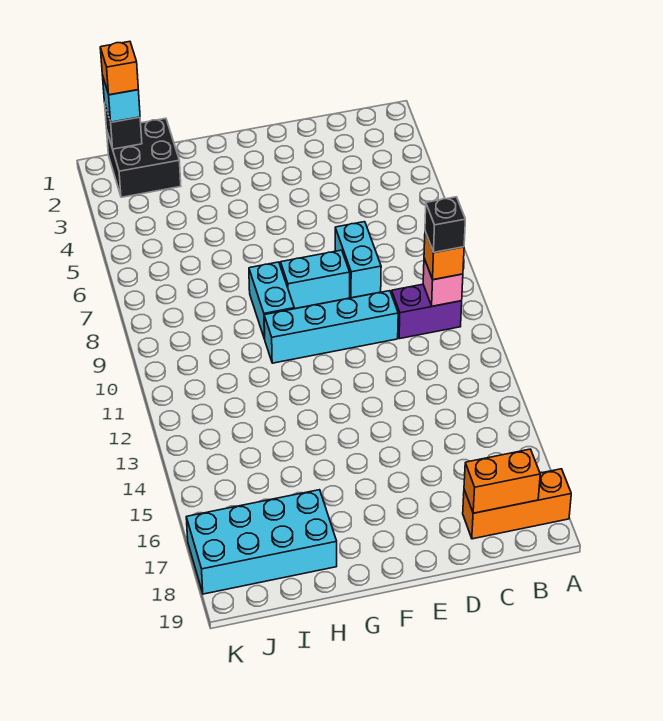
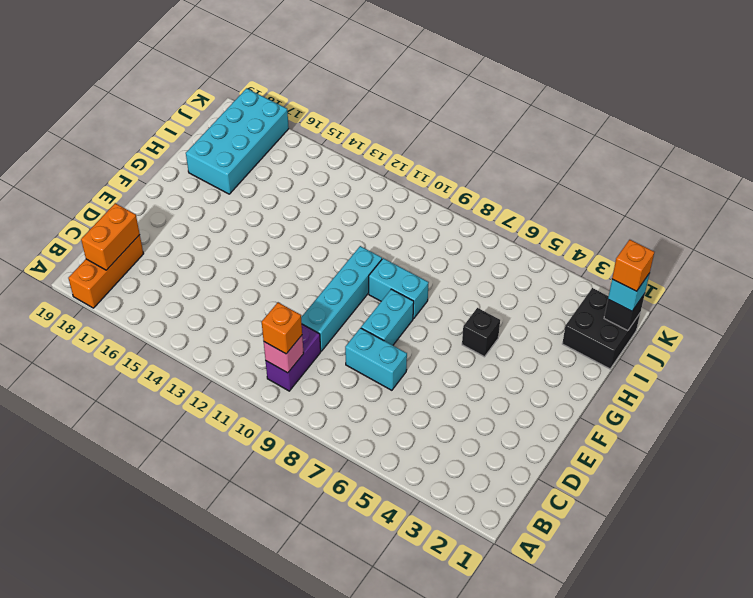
black 1x1 brick [425,197,465,252] -> black 1x1 brick moved to [462,308,500,357]

